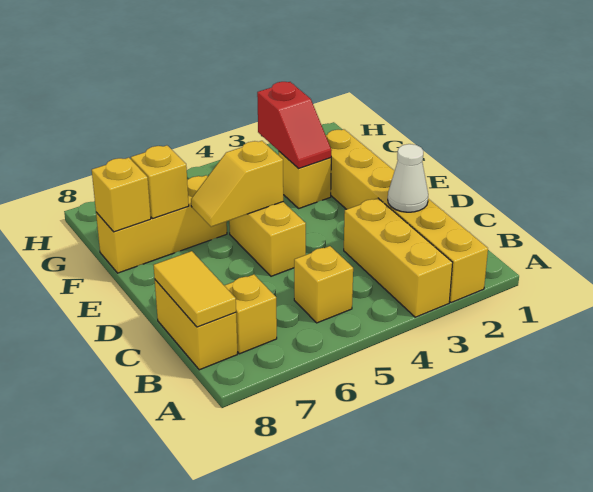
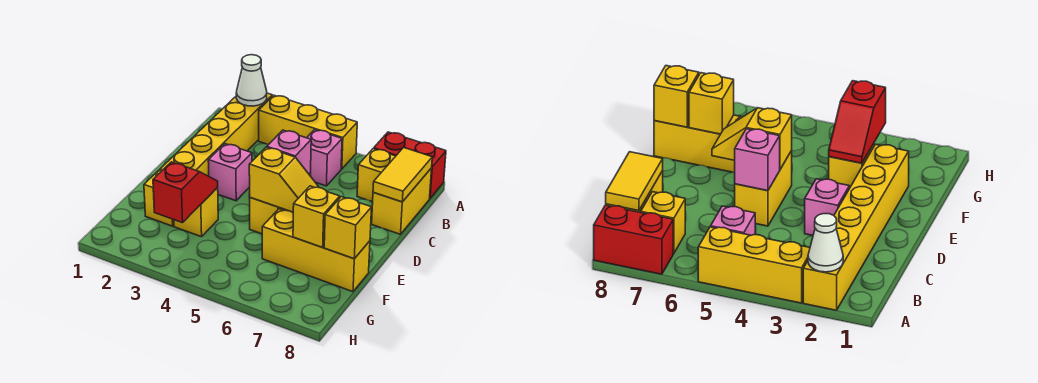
yellow 1x3 brick [344,198,453,317] -> yellow 1x3 brick turned to [259,95,357,169]
none -> red 1x2 brick [374,132,446,198]
yellow 1x1 brick [294,246,353,323] -> pink 1x1 brick [307,130,342,186]
white 1x1 cone [388,144,428,212] -> white 1x1 cone moved to [236,55,267,106]
none -> pink 1x1 brick [208,144,252,201]
none -> pink 1x1 brick [267,130,311,174]

